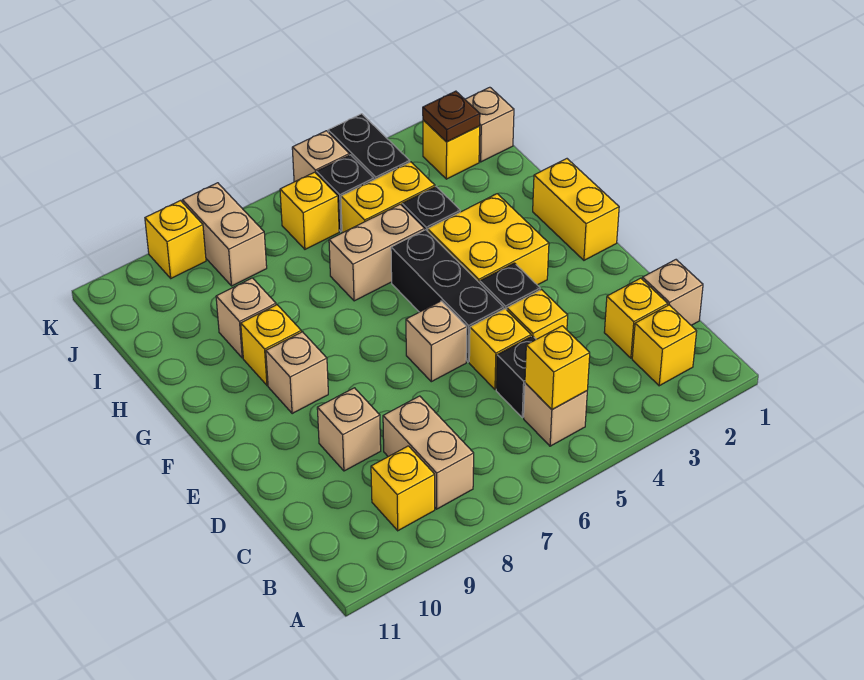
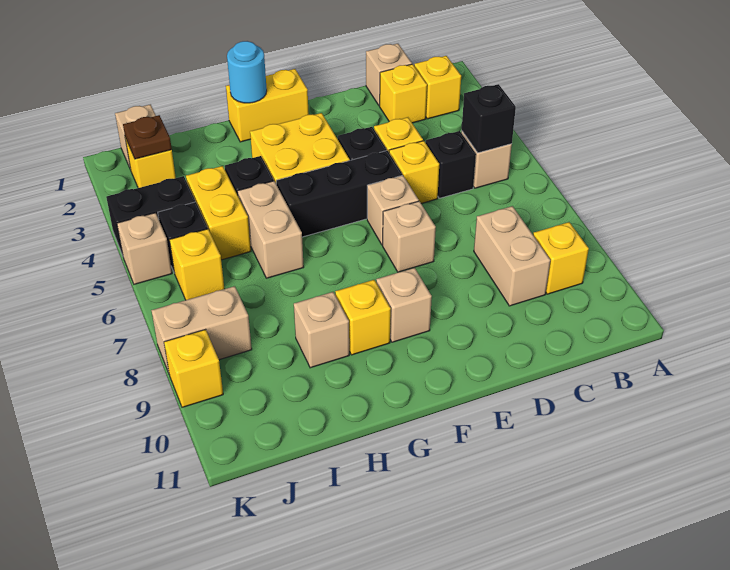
yellow 1x1 brick [525,326,590,410] -> black 1x1 brick [462,84,516,153]
tan 1x2 brick [383,396,474,509] -> tan 1x2 brick turned to [474,206,550,306]
tan 1x1 brick [317,388,381,471] -> tan 1x1 brick moved to [383,201,436,272]
none -> cyan 1x1 round brick [227,41,267,103]

